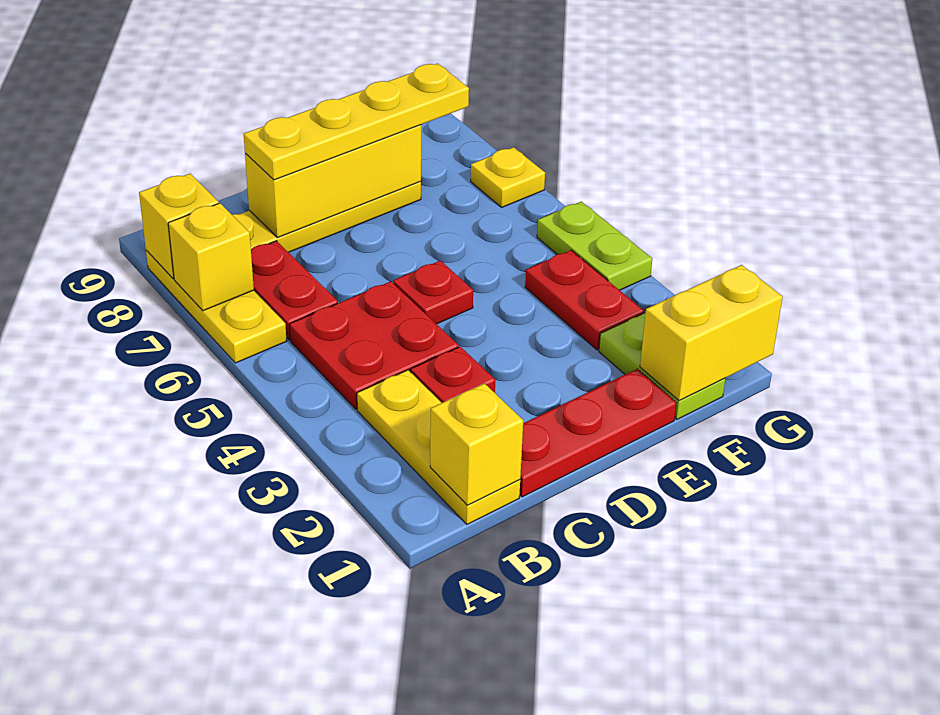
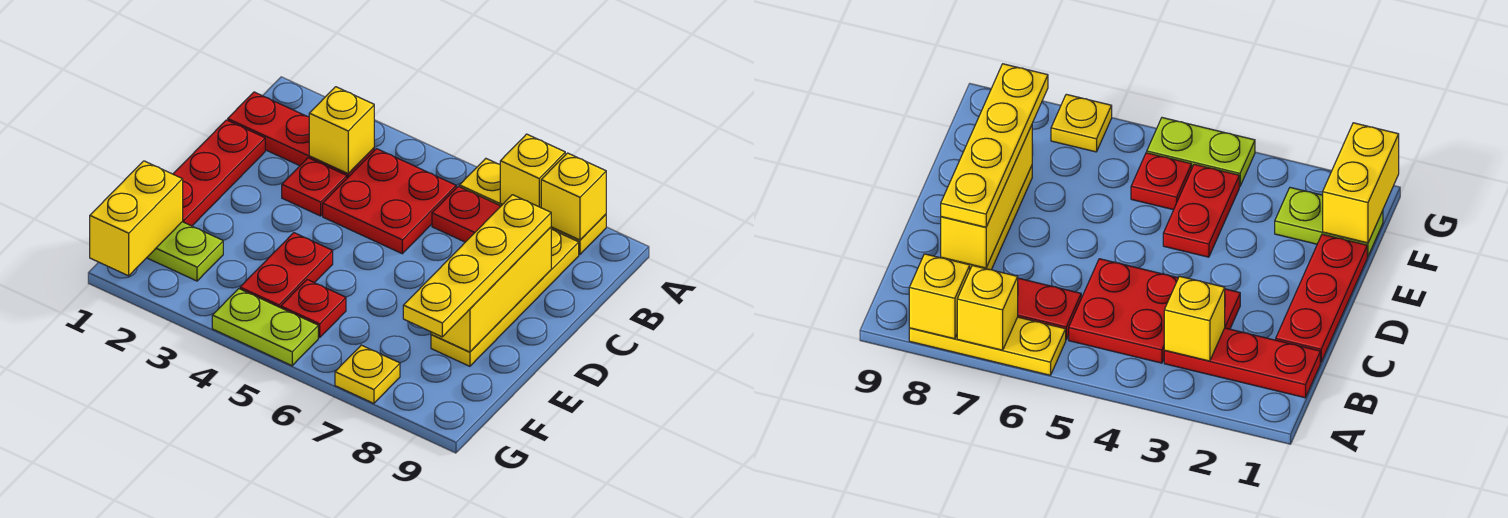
yellow 1x3 plate [357,370,520,524] -> red 1x3 plate [228,92,374,178]
yellow 1x1 brick [430,383,523,505] -> yellow 1x1 brick moved to [309,87,374,174]
red 1x1 plate [393,261,473,324] -> red 1x1 plate moved to [281,280,346,338]
red 1x2 plate [525,250,644,350] -> red 1x2 plate turned to [240,233,333,308]

